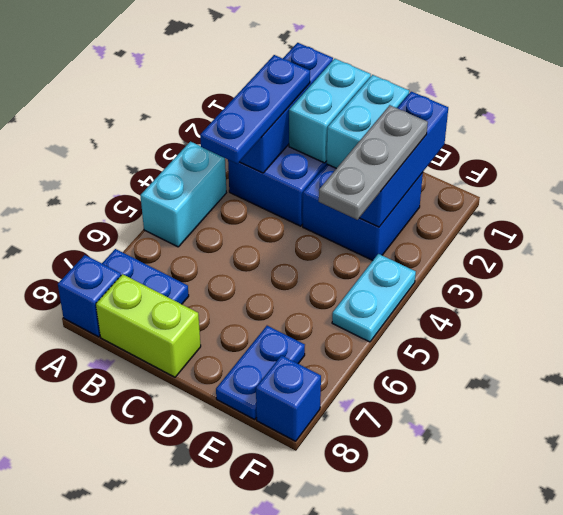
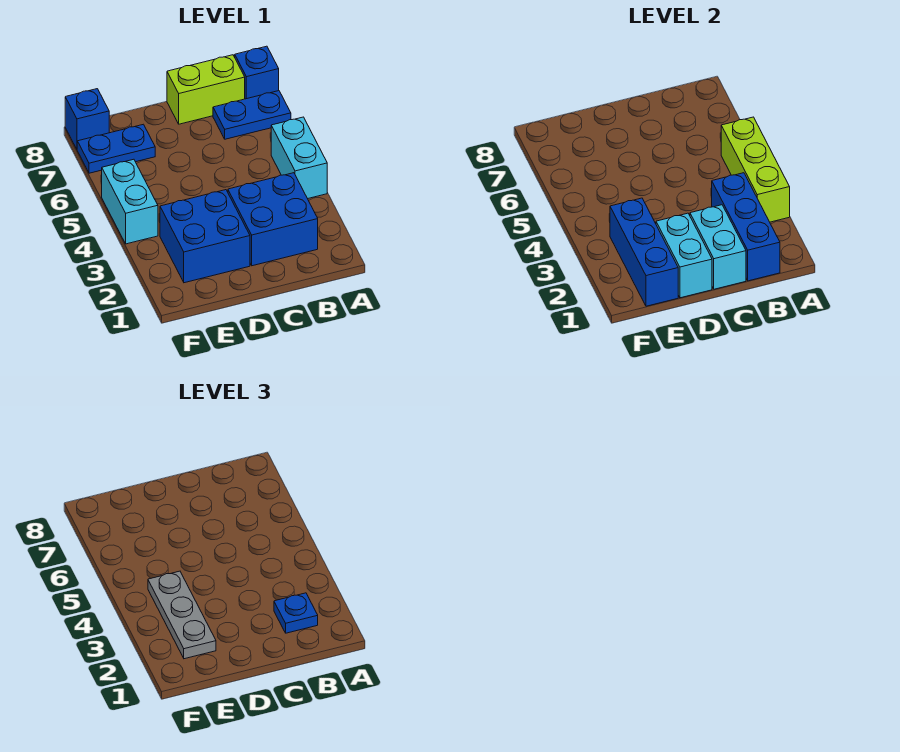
none -> lime 1x3 brick [721,117,790,222]
blue 1x3 plate [200,55,310,164] -> blue 1x1 plate [274,593,318,633]
blue 1x2 plate [216,326,305,419] -> blue 1x2 plate turned to [77,124,155,173]
cyan 1x2 plate [332,254,416,342] -> cyan 1x2 brick [102,159,158,244]

